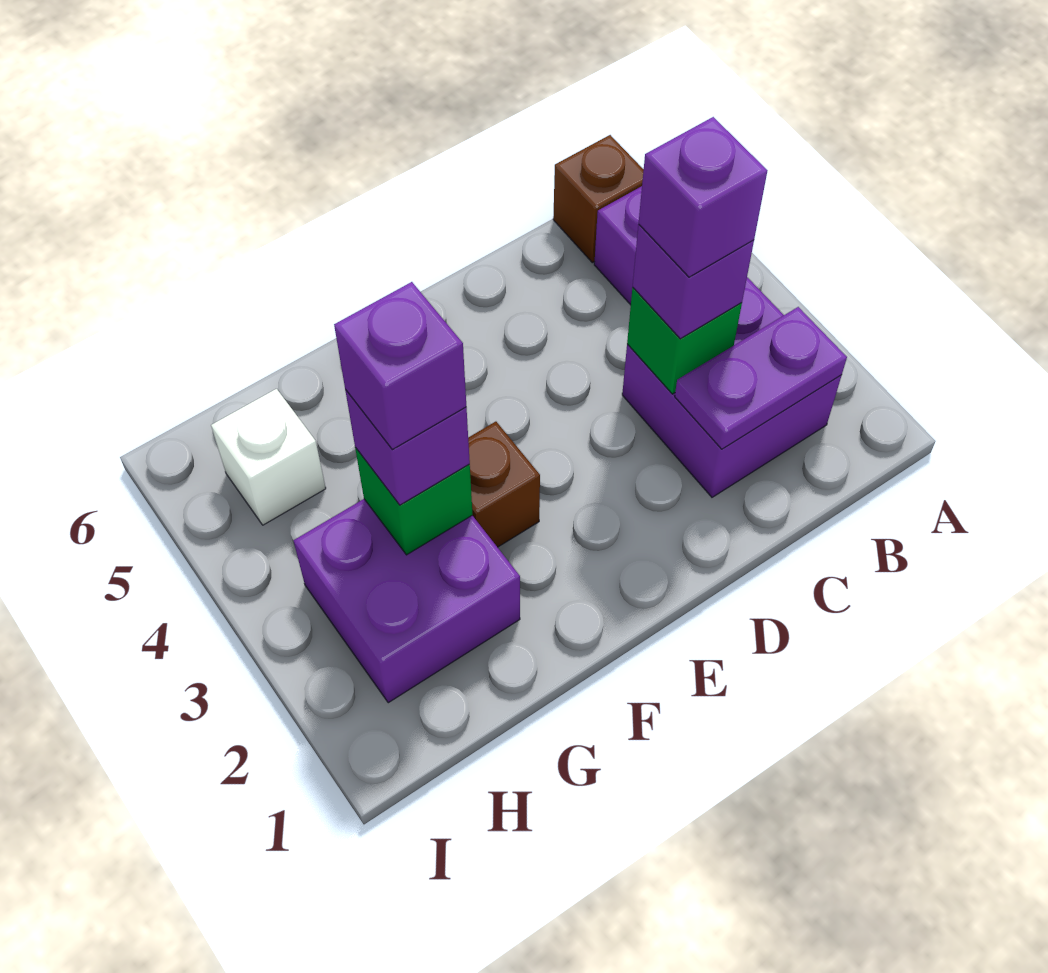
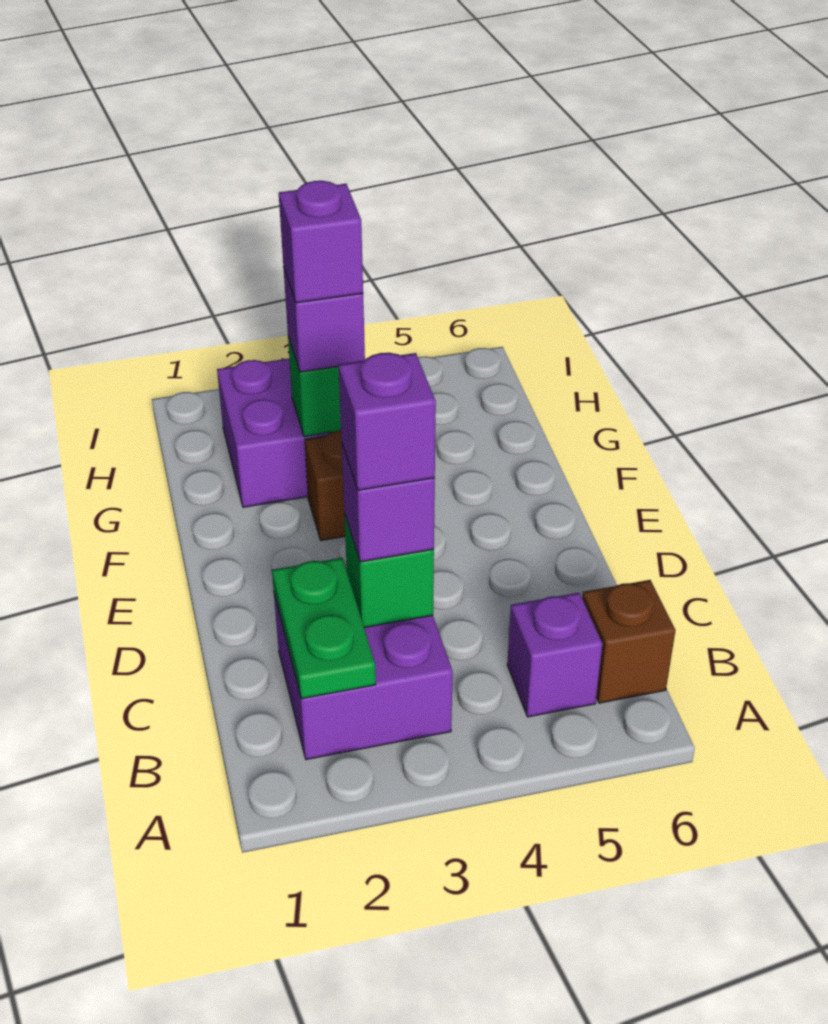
purple 1x2 plate [675,307,847,449] -> green 1x2 plate [272,558,376,699]
white 1x1 brick [211,389,326,525] -> none

